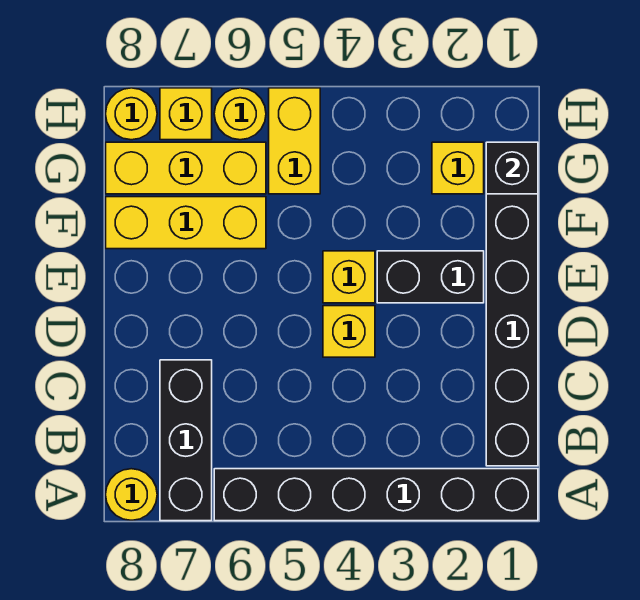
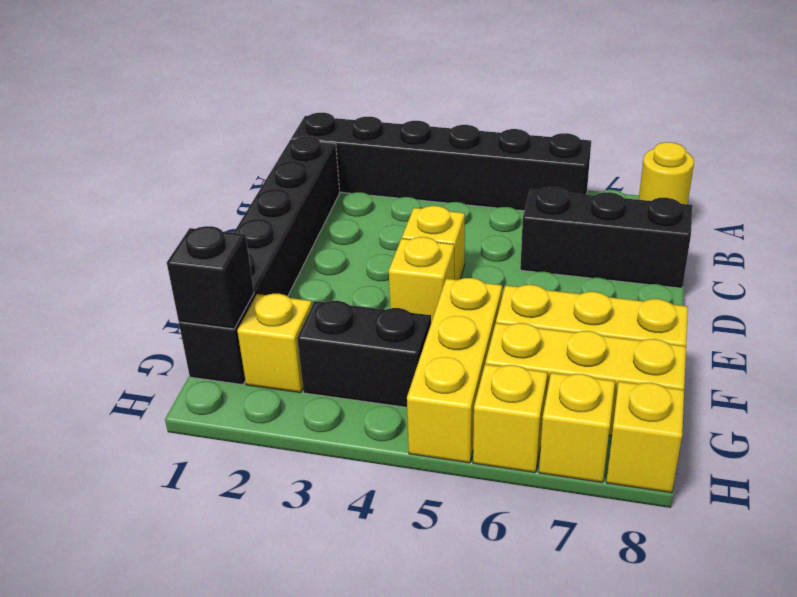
black 1x3 brick [160,360,212,521] -> black 1x3 brick turned to [520,187,692,288]
black 1x2 brick [377,251,484,303] -> black 1x2 brick moved to [297,301,431,407]
yellow 1x2 brick [269,88,320,194] -> yellow 1x3 brick [407,278,502,463]
yellow 1x1 round brick [214,88,266,140] -> yellow 1x1 brick [473,364,548,473]
yellow 1x1 round brick [106,88,157,140] -> yellow 1x1 brick [606,381,684,493]

